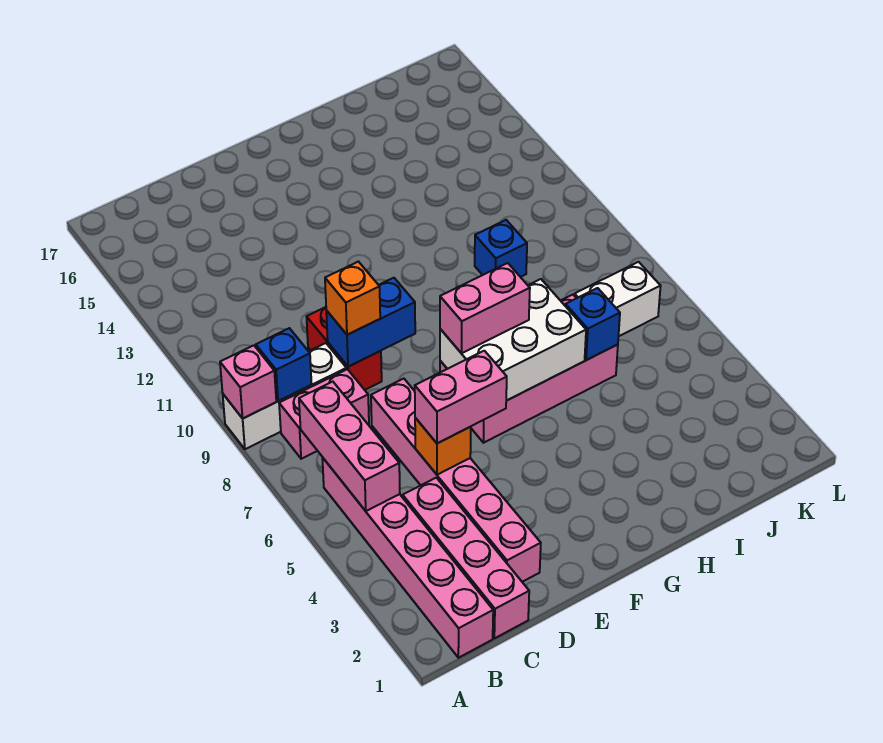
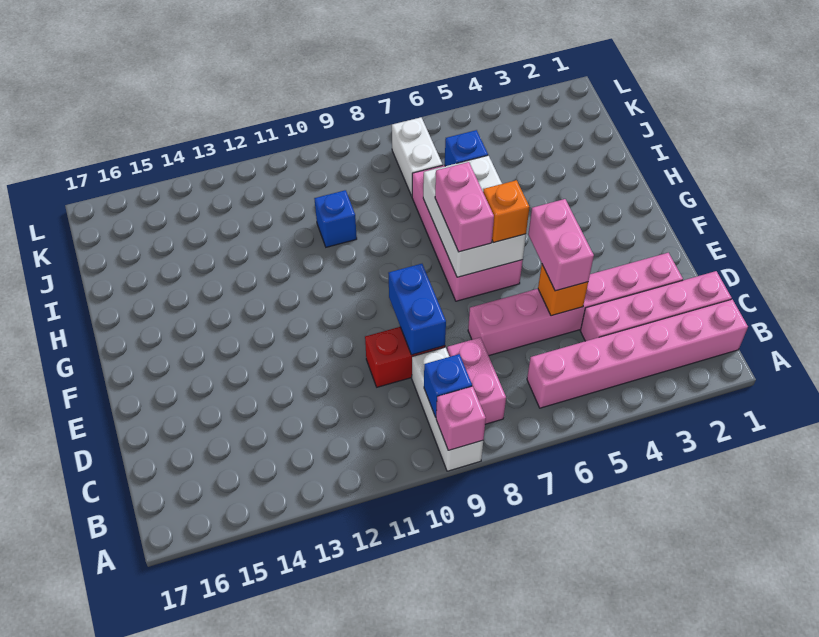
pink 1x3 brick [299,382,400,511] -> none
orange 1x1 brick [325,262,380,335] -> orange 1x1 brick moved to [483,180,529,243]

